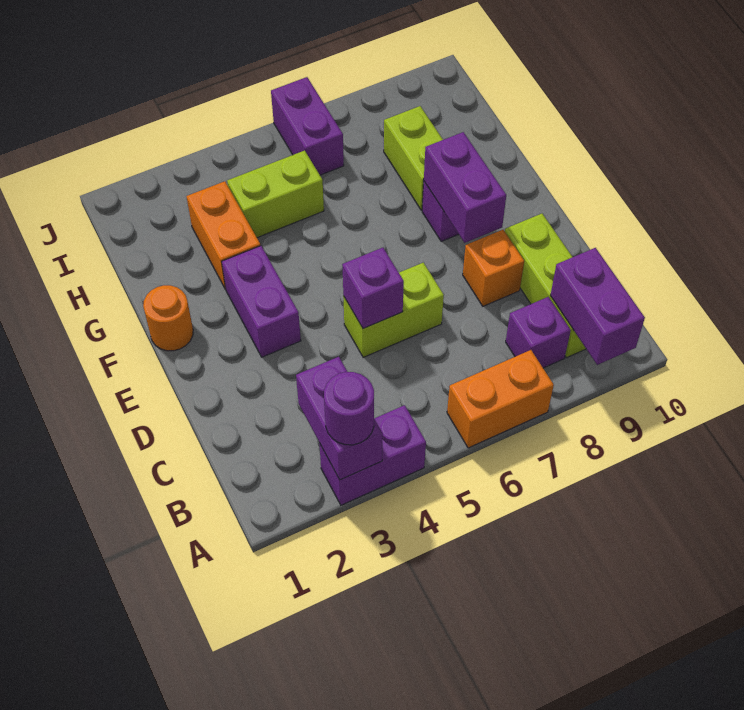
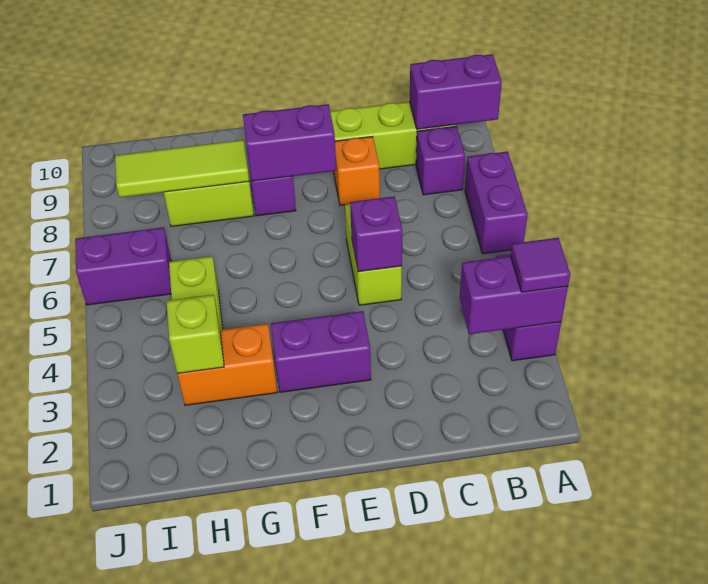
purple 1x1 round brick [324,372,374,445] -> purple 1x1 tile [511,238,570,292]
orange 1x2 brick [447,350,554,448] -> purple 1x2 brick [465,152,528,254]
orange 1x1 round brick [143,285,193,351] -> none
none -> lime 1x3 tile [115,140,249,197]
none -> lime 1x1 brick [166,295,224,373]

